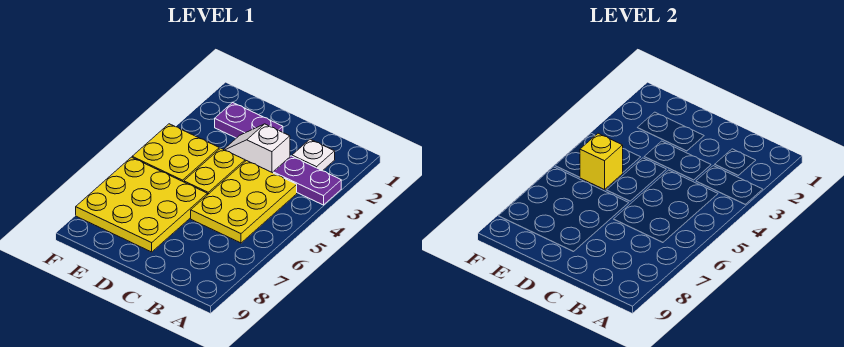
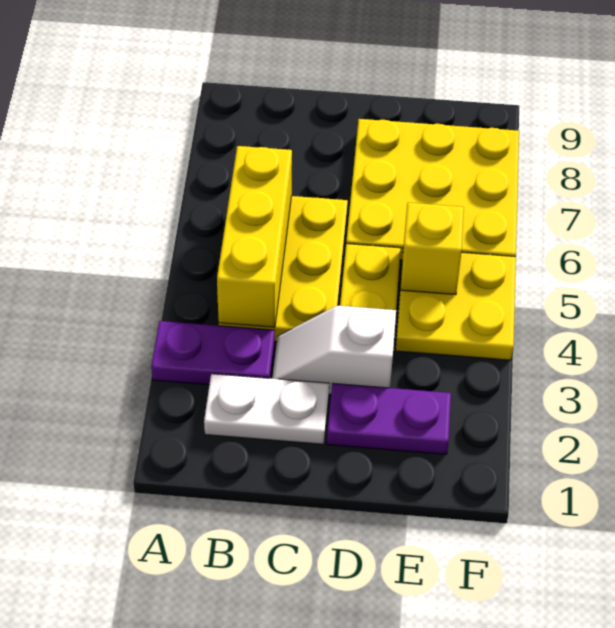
white 1x1 plate [292,139,335,171] -> white 1x2 plate [204,374,329,444]
none -> yellow 1x3 brick [217,146,292,327]
white 1x2 slope [224,124,290,173] -> white 1x2 slope turned to [272,306,396,395]

